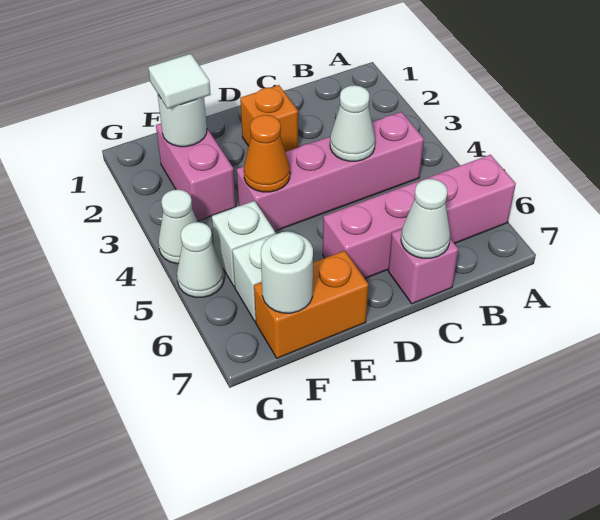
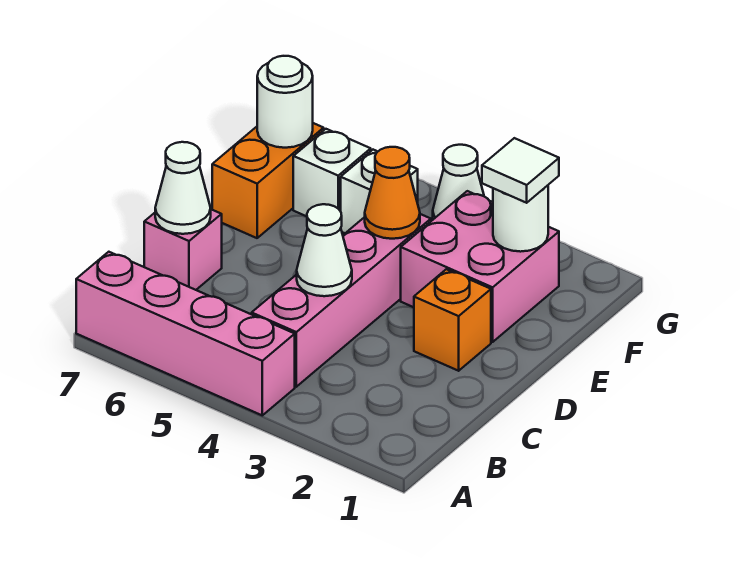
pink 1x4 brick [323,155,516,278] -> pink 1x4 brick turned to [76,252,295,415]
pink 1x2 brick [156,124,236,221] -> pink 2x2 brick [401,191,559,342]
white 1x1 cone [177,222,224,297] -> none

